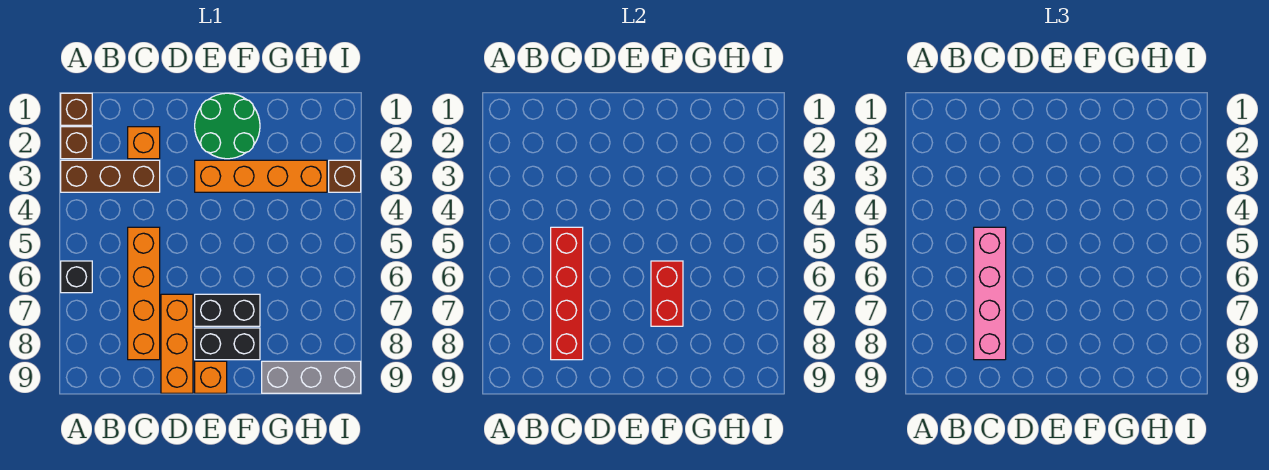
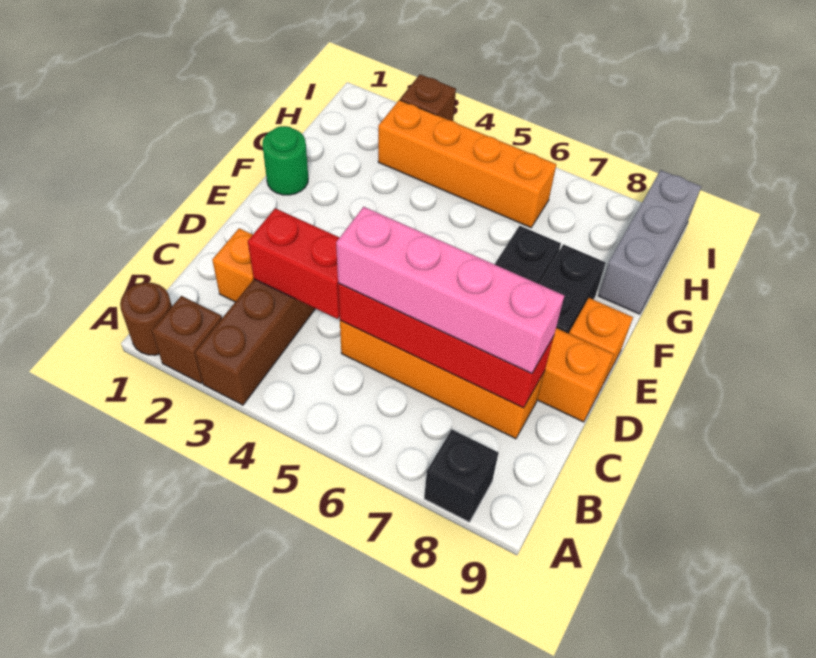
brown 1x1 brick [61,93,92,125] -> brown 1x1 round brick [120,283,172,355]
black 1x1 brick [61,261,92,293] -> black 1x1 brick moved to [424,430,498,522]
green 2x2 round brick [195,93,260,159] -> green 1x1 round brick [262,126,308,195]
orange 1x4 brick [195,160,327,192] -> orange 1x4 brick turned to [378,100,556,228]
red 1x2 brick [651,261,683,326] -> red 1x2 brick moved to [248,208,340,319]

